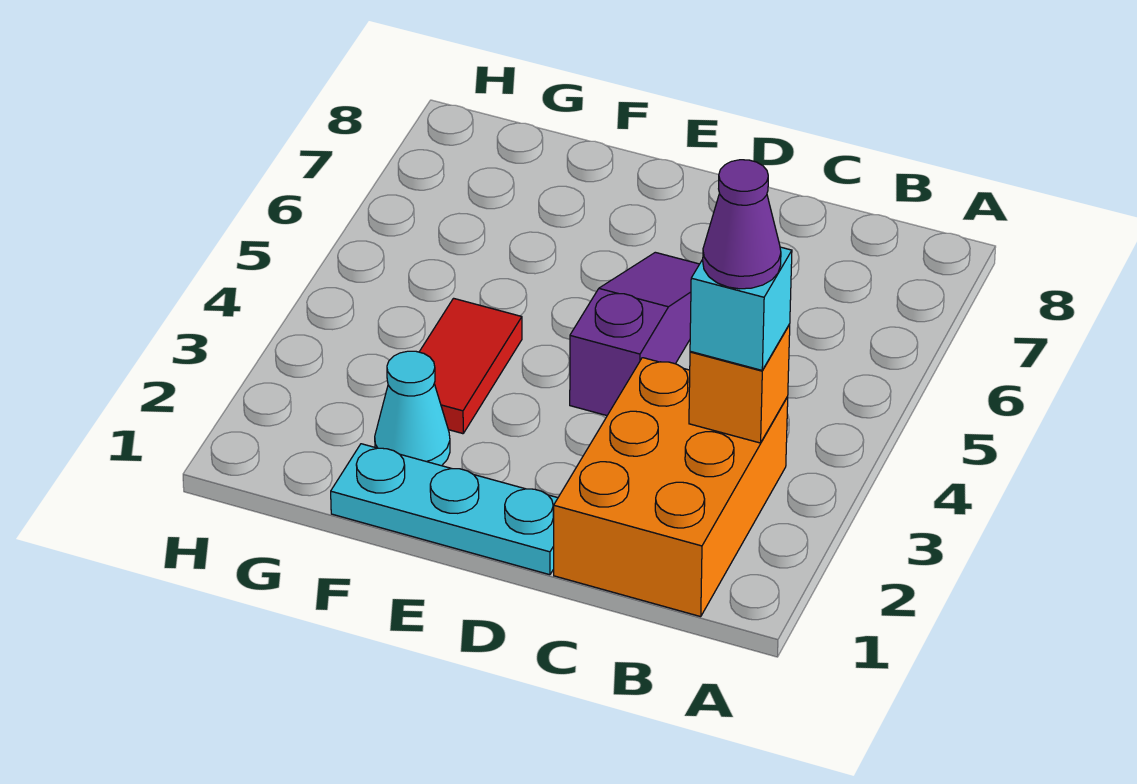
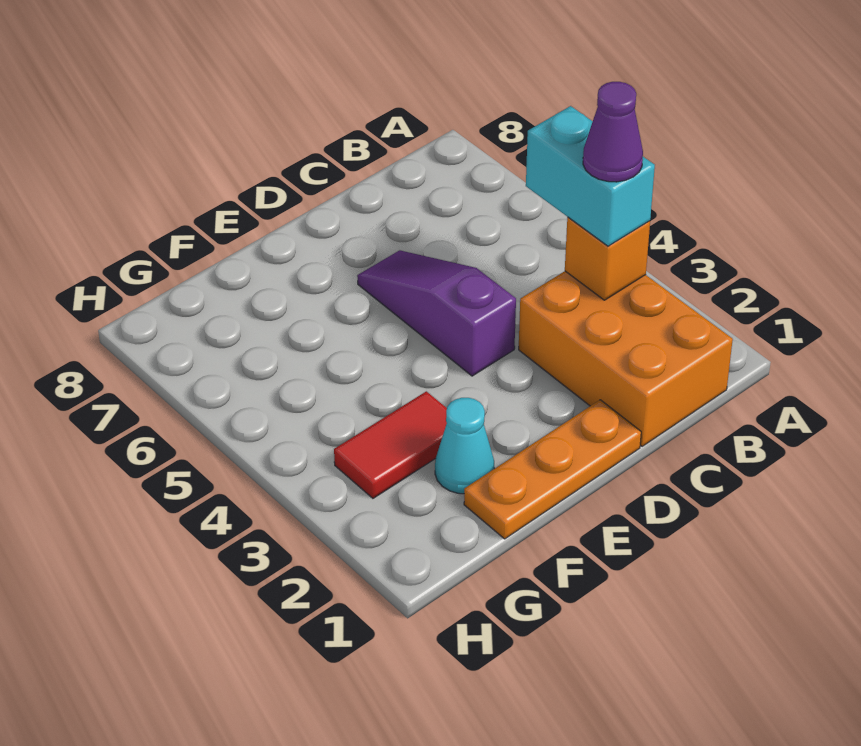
cyan 1x1 brick [690,247,792,370] -> cyan 1x2 brick [526,106,655,246]
cyan 1x3 plate [331,444,558,575] -> orange 1x3 plate [464,400,641,539]
red 1x2 tile [419,298,522,434] -> red 1x2 tile turned to [334,391,447,498]

